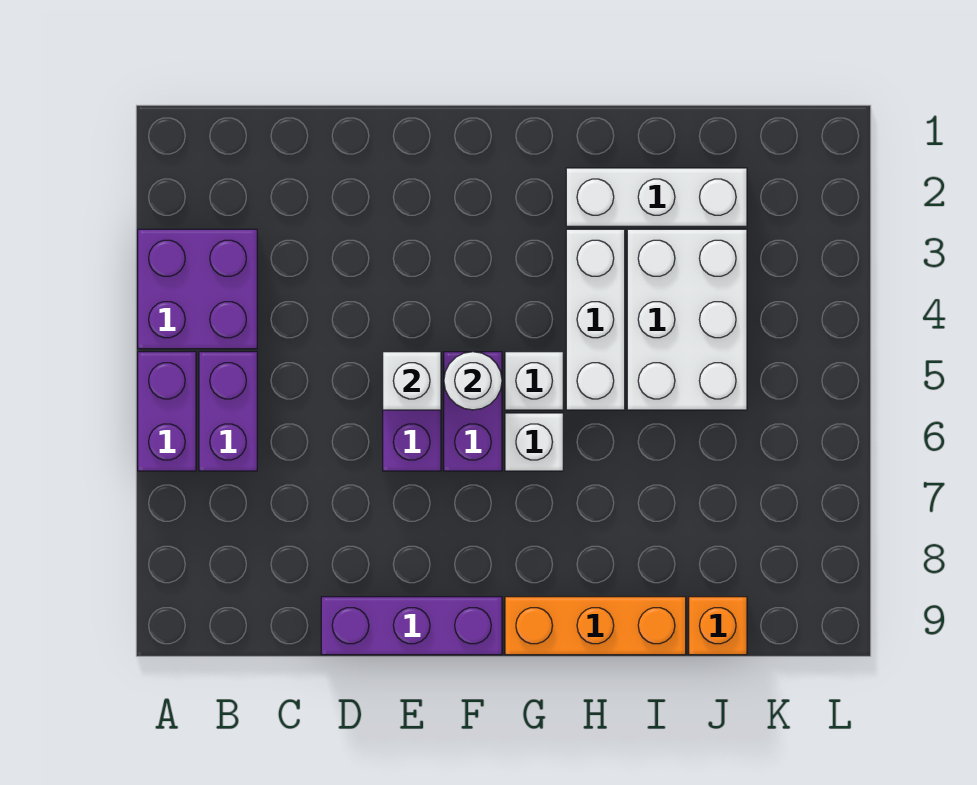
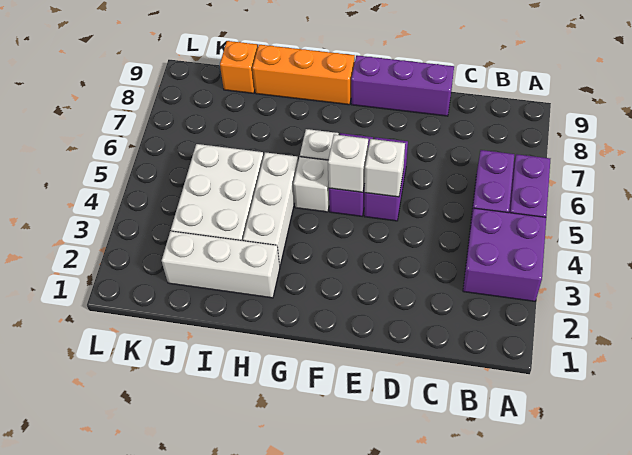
white 1x1 round brick [444,352,502,410] -> white 1x1 brick [328,135,368,192]

